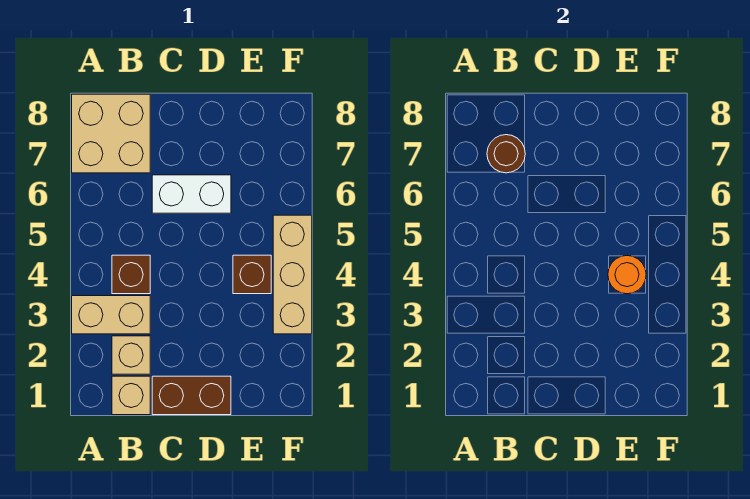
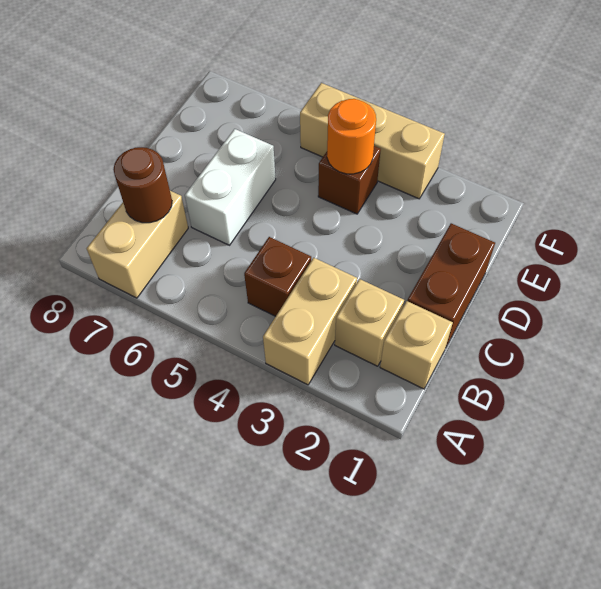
tan 2x2 brick [72,94,150,173] -> tan 1x2 brick [87,191,188,298]

